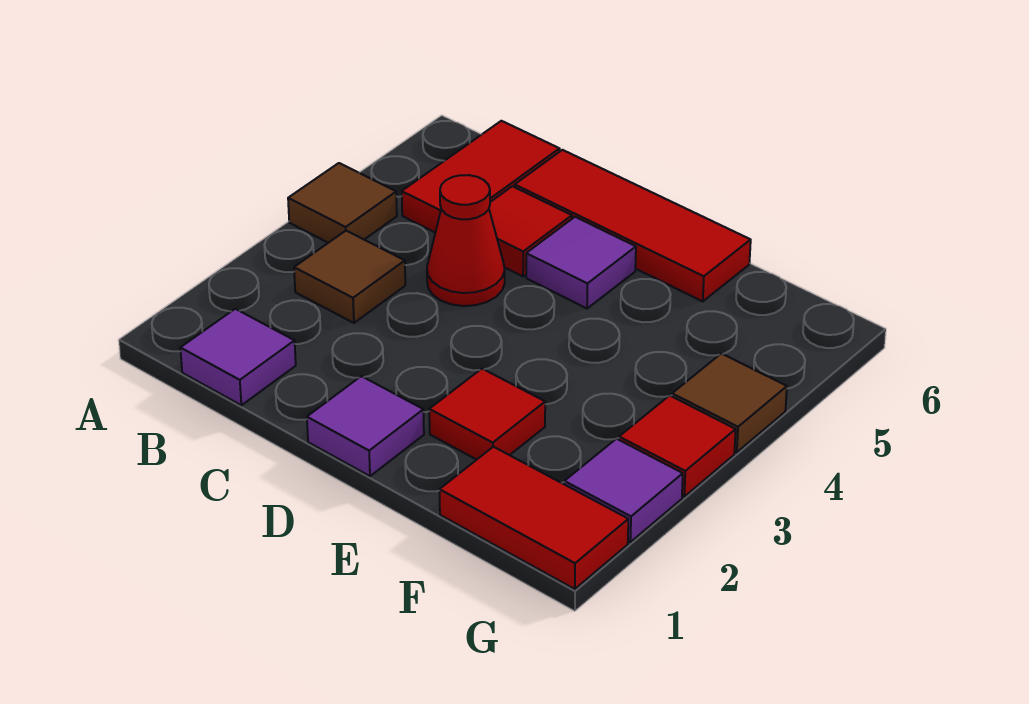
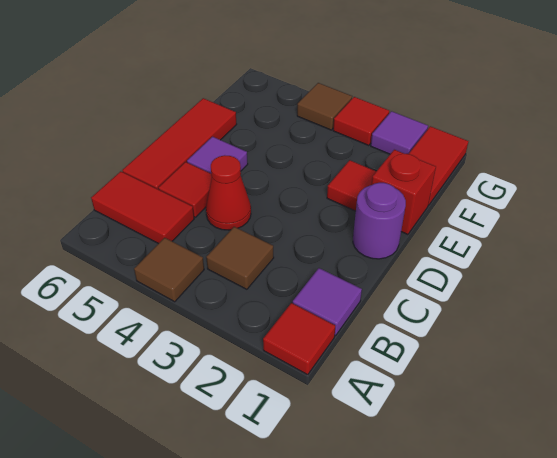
none -> red 1x1 tile [263,303,335,375]
purple 1x1 tile [307,376,424,476] -> purple 1x1 round brick [353,183,406,259]
none -> red 1x1 brick [371,150,436,235]

